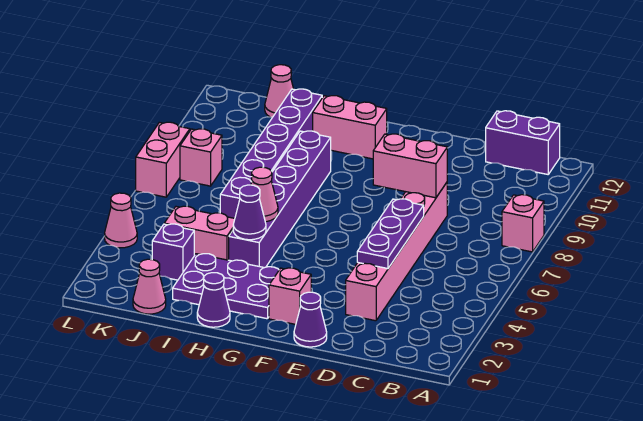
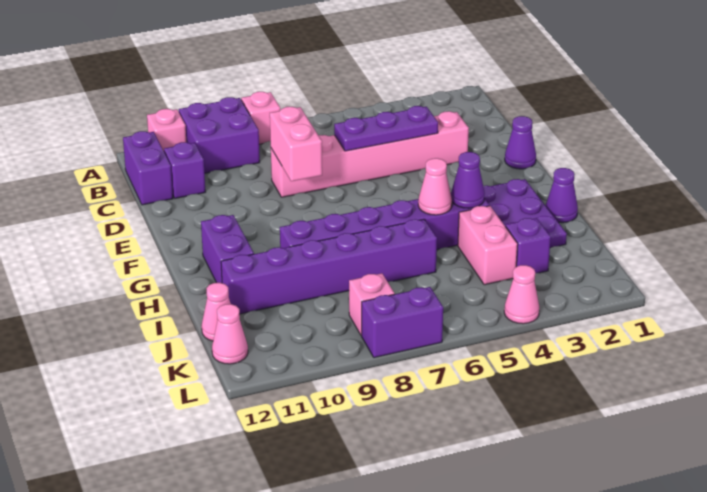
none -> purple 2x2 brick [179,97,260,173]
none -> purple 1x1 brick [164,142,205,198]
pink 1x1 brick [269,268,311,324] -> pink 1x1 brick moved to [147,109,186,151]
pink 1x2 brick [313,96,387,159] -> purple 1x2 brick [201,215,254,283]
pink 1x1 cone [133,259,166,314] -> pink 1x1 cone moved to [212,304,248,364]
pink 1x2 brick [136,122,190,197] -> purple 1x2 brick [362,287,443,358]

